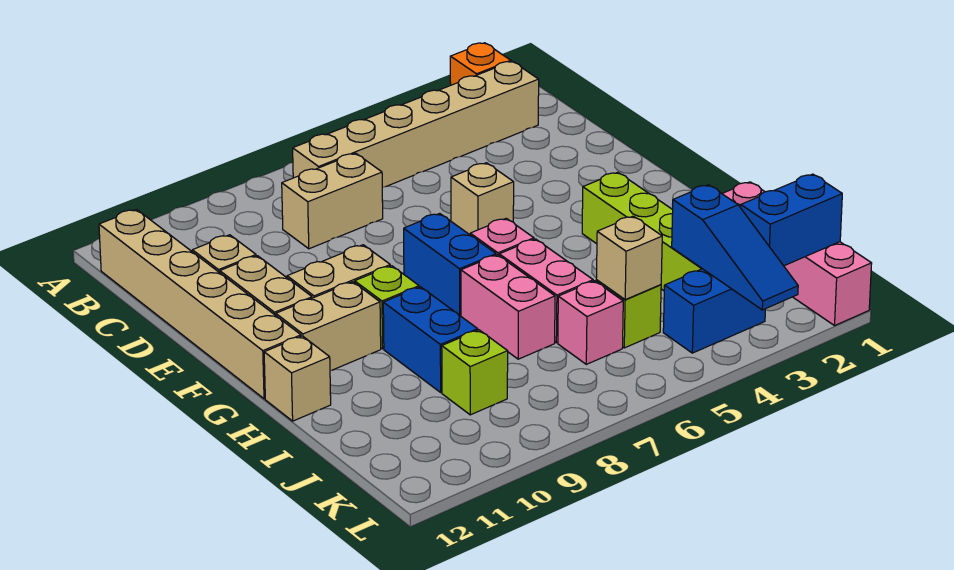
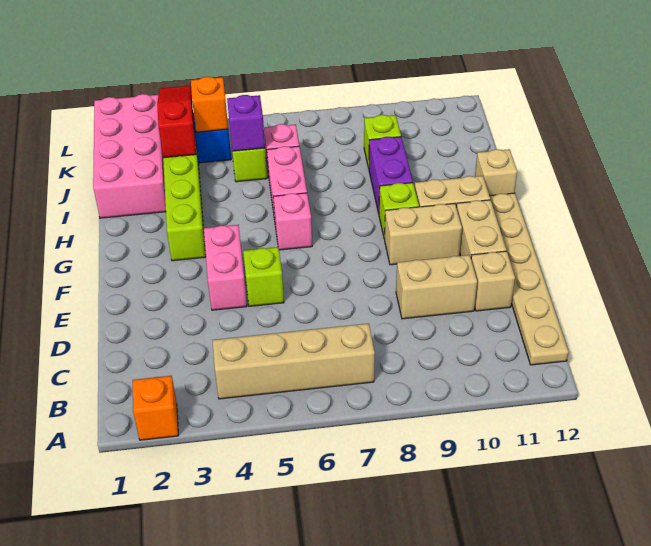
tan 1x6 brick [293,61,539,187] -> tan 1x4 brick [212,323,375,399]
tan 1x6 brick [99,209,301,399] -> tan 1x6 plate [490,193,569,365]
tan 1x2 brick [282,153,383,249] -> tan 1x2 brick moved to [396,255,477,319]
tan 1x1 brick [451,163,514,235] -> lime 1x1 brick [243,247,284,306]
blue 1x2 brick [404,213,496,316] -> none
pink 1x2 brick [461,255,555,359] -> pink 1x2 brick moved to [204,225,247,310]
blue 1x2 brick [383,287,478,392] -> purple 1x2 brick [369,137,413,214]
pink 1x4 brick [722,182,872,326] -> pink 2x4 brick [93,94,166,218]
blue 1x3 slope [672,185,798,310] -> red 1x3 slope [157,86,196,158]
tan 1x1 brick [596,216,662,300] -> purple 1x1 brick [227,95,265,151]
blue 1x2 brick [741,174,842,266] -> none
none -> orange 1x1 brick [191,77,228,132]

